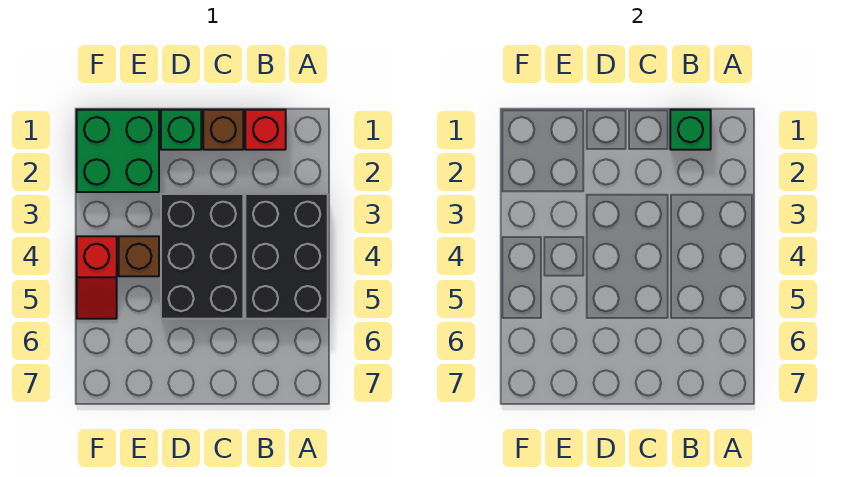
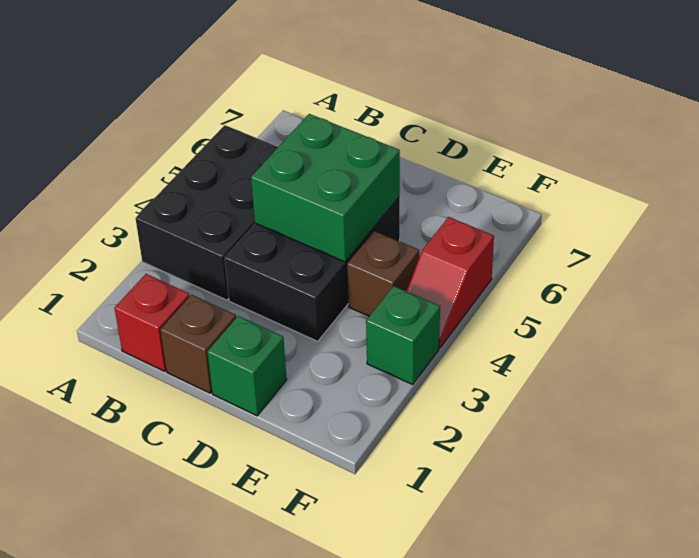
green 1x1 brick [670,110,711,150] -> green 1x1 brick moved to [366,286,440,384]
green 2x2 brick [77,110,159,192] -> green 2x2 brick moved to [251,114,400,262]
red 1x2 slope [77,236,117,319] -> red 1x2 slope turned to [407,217,494,348]

